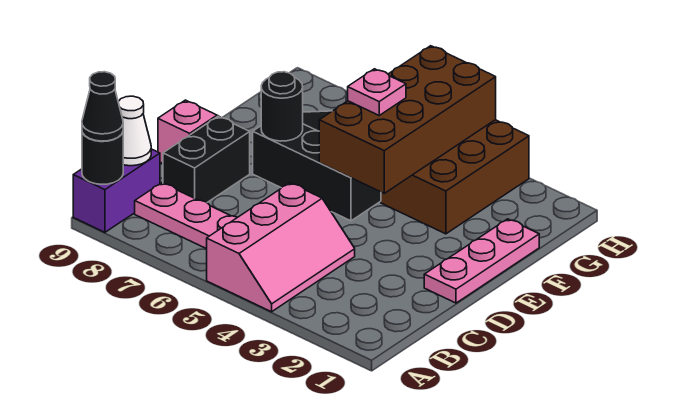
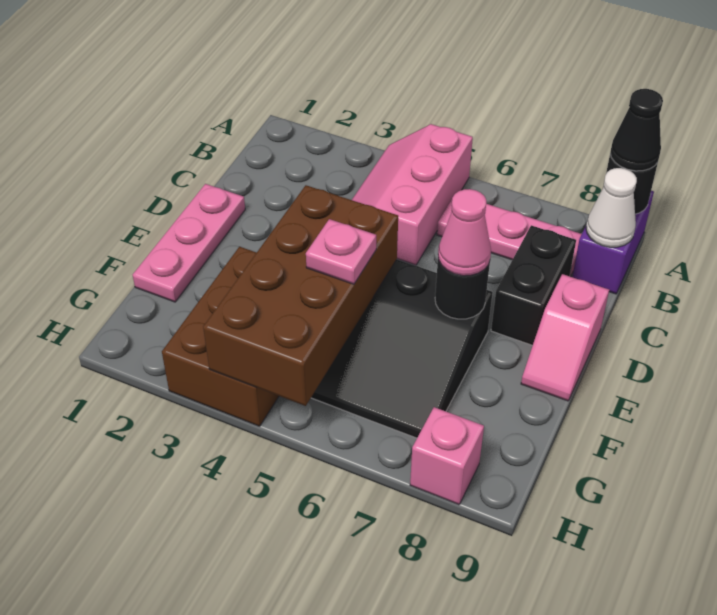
none -> pink 1x1 cone [438,189,491,276]
none -> pink 1x1 brick [410,407,484,505]

